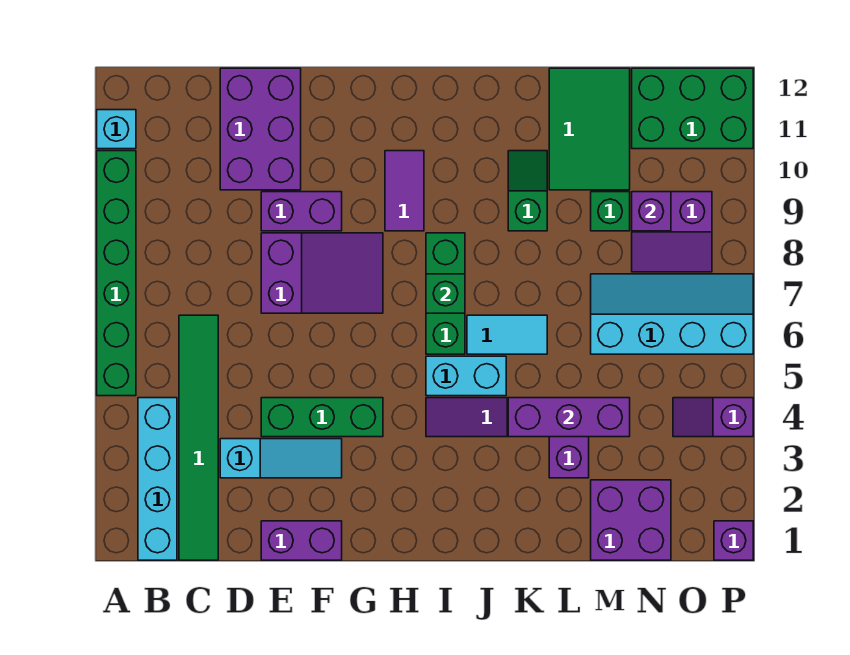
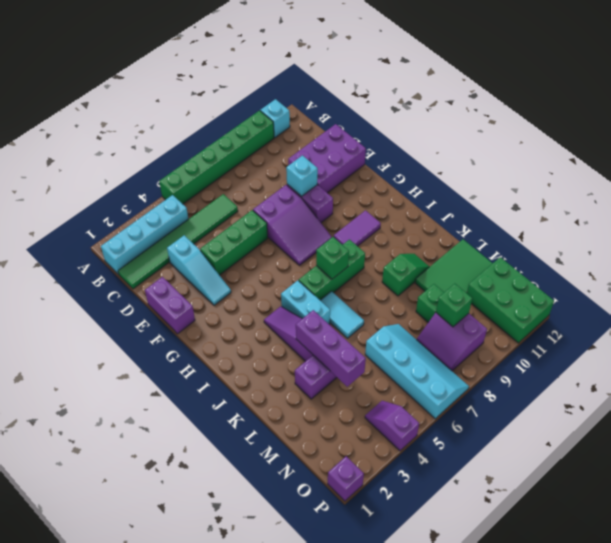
green 1x3 brick [261,398,383,437] -> green 1x3 brick turned to [200,210,268,275]
none -> cyan 1x1 brick [286,156,318,196]
purple 2x2 brick [591,480,671,560] -> none
purple 1x1 brick [632,192,671,231] -> green 1x1 brick [436,284,472,327]

